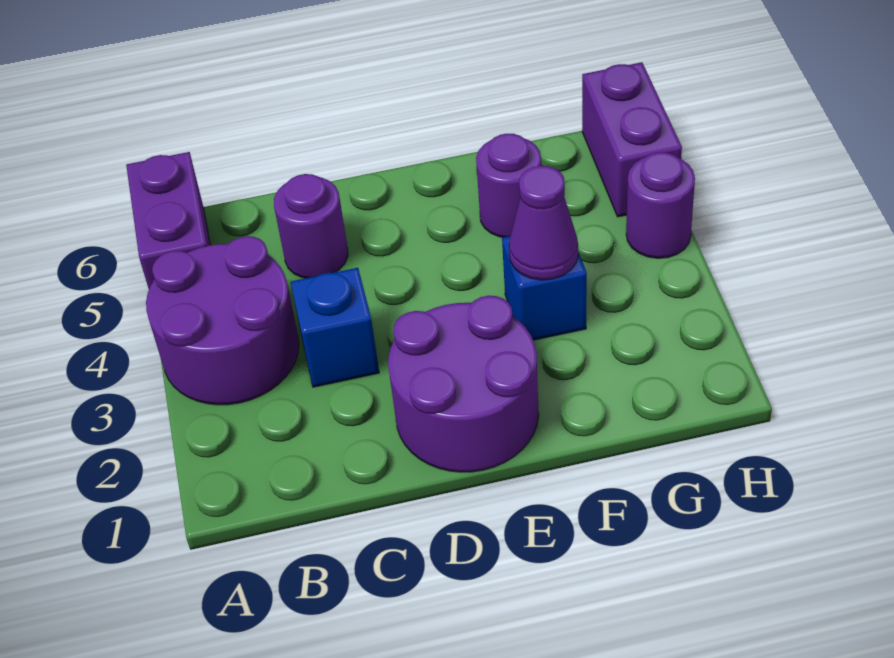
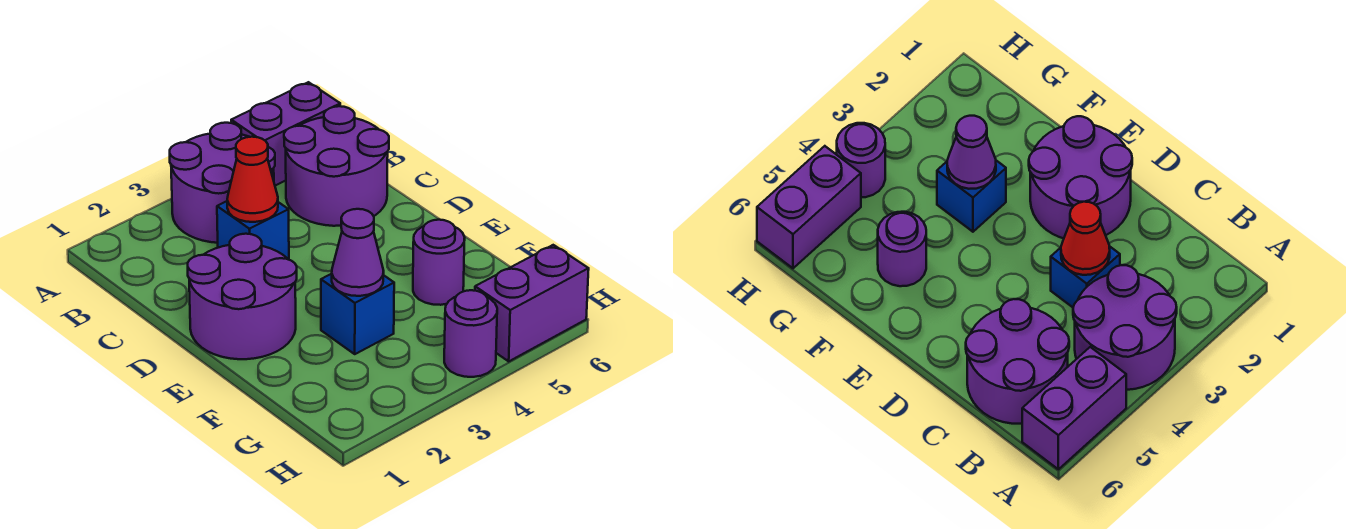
none -> red 1x1 cone [227,137,278,222]
purple 1x1 round brick [274,174,348,278] -> purple 2x2 round brick [284,106,389,226]

